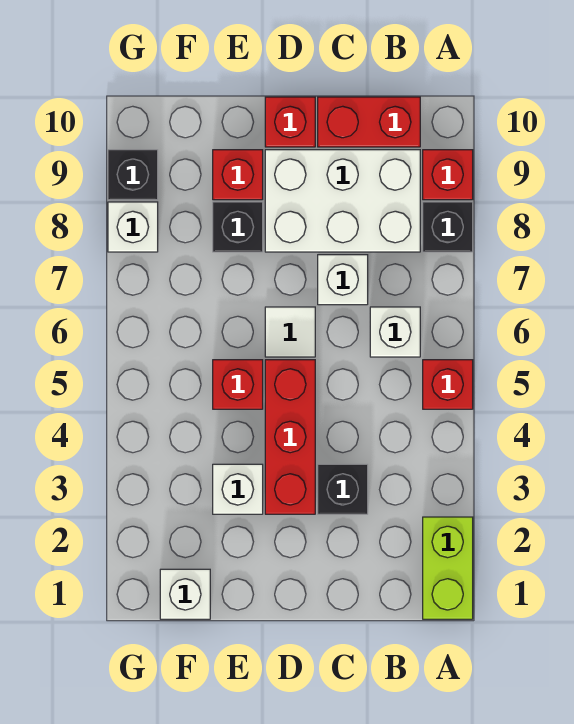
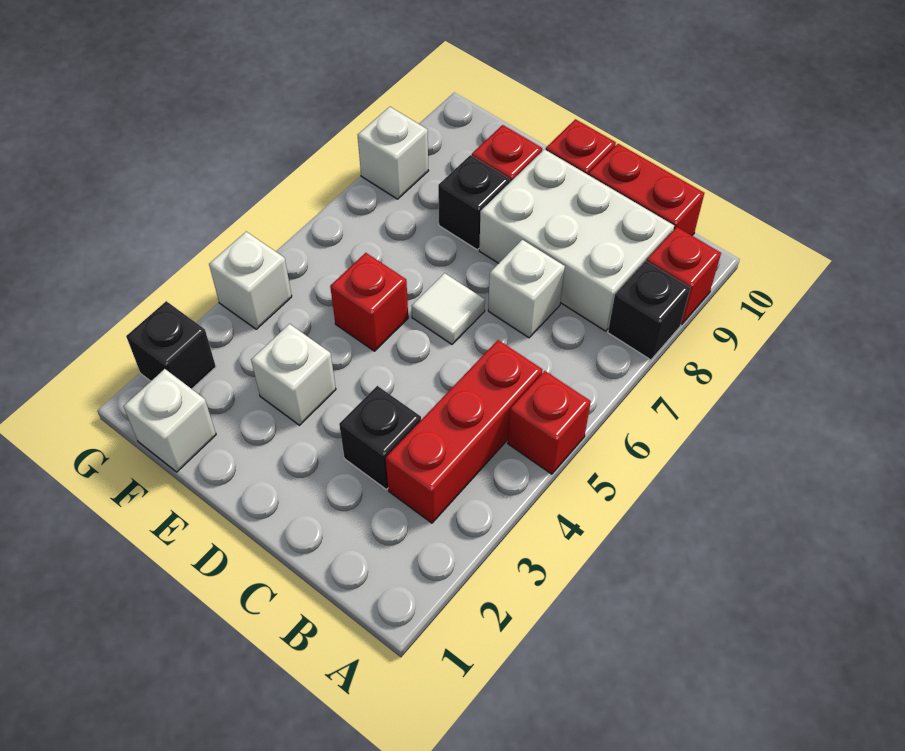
lime 1x2 brick [423,517,473,619] -> none
white 1x1 brick [370,307,420,357] -> white 1x1 brick moved to [209,232,292,329]
red 1x3 brick [265,360,315,514] -> red 1x3 brick moved to [386,340,542,523]
black 1x1 brick [108,150,158,200] -> black 1x1 brick moved to [126,301,216,389]

